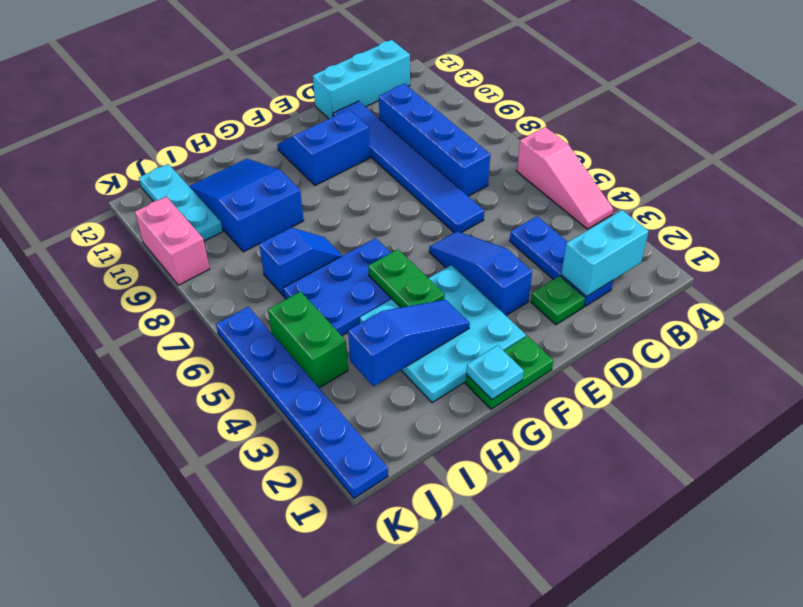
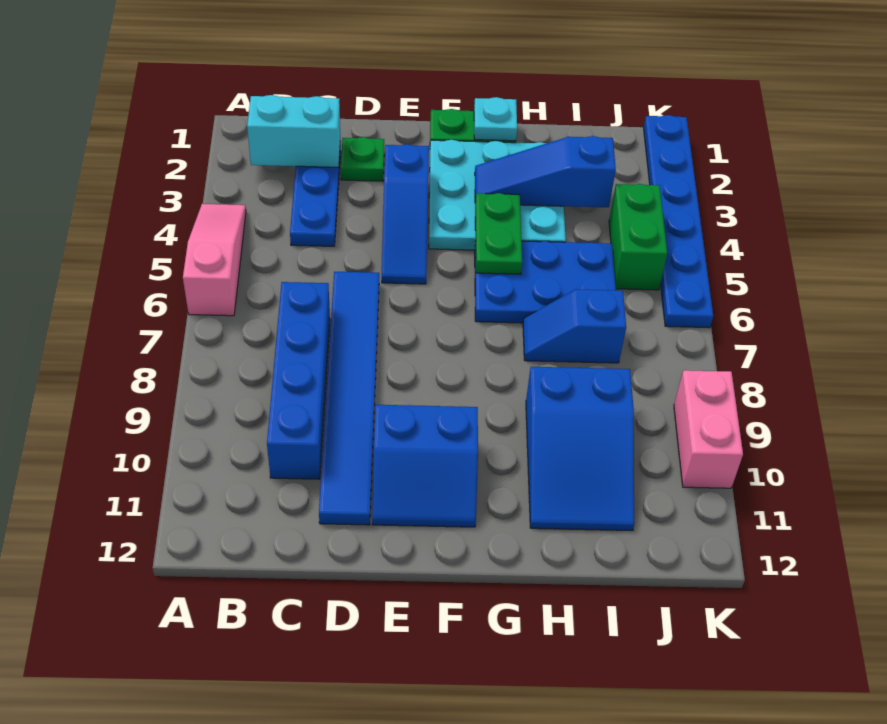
cyan 1x3 brick [313,40,410,119] -> none
cyan 1x3 plate [139,164,223,241] -> none

